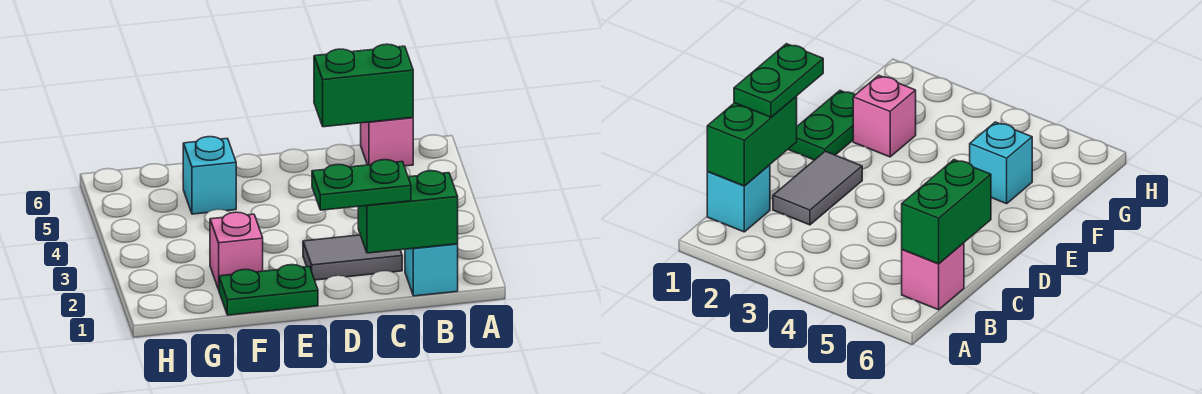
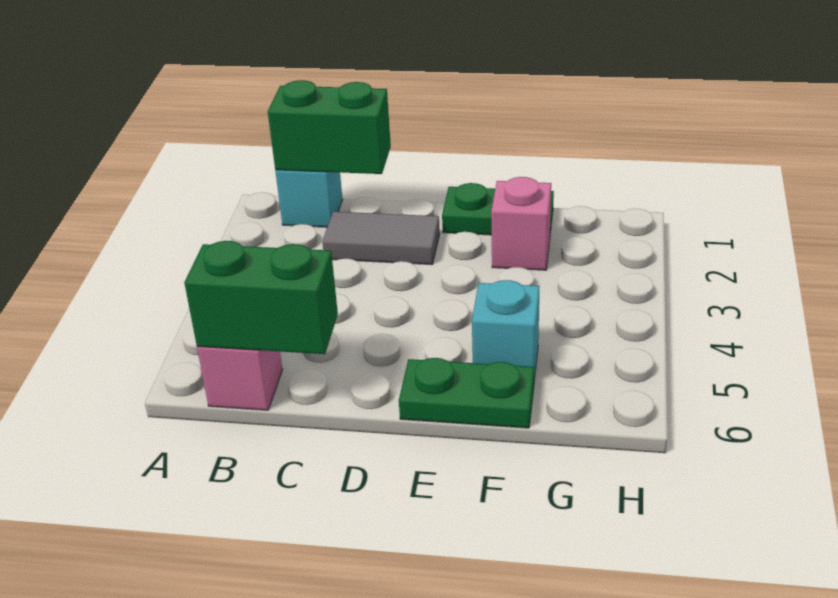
green 1x2 plate [312,160,411,210] -> green 1x2 plate moved to [399,358,534,428]

